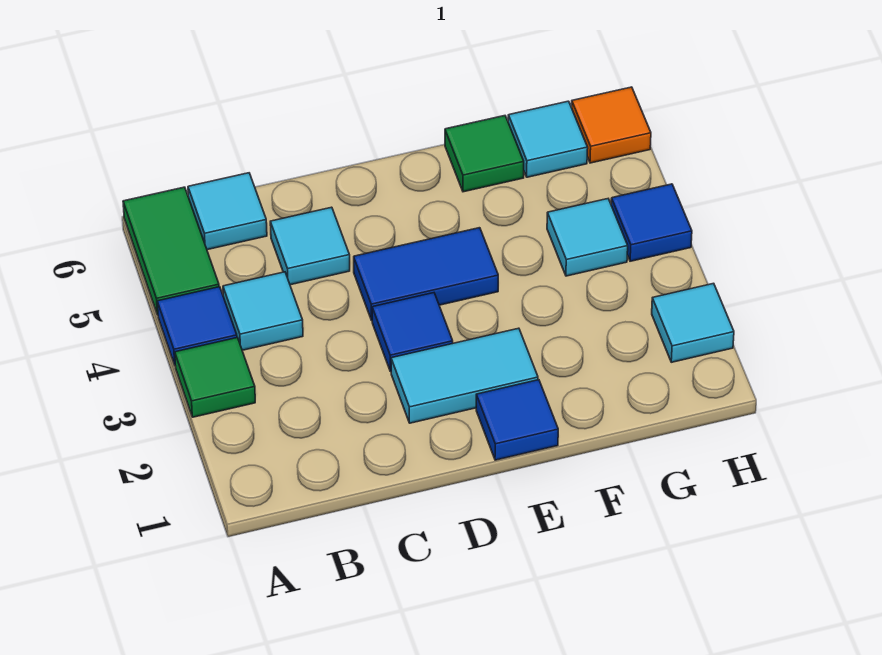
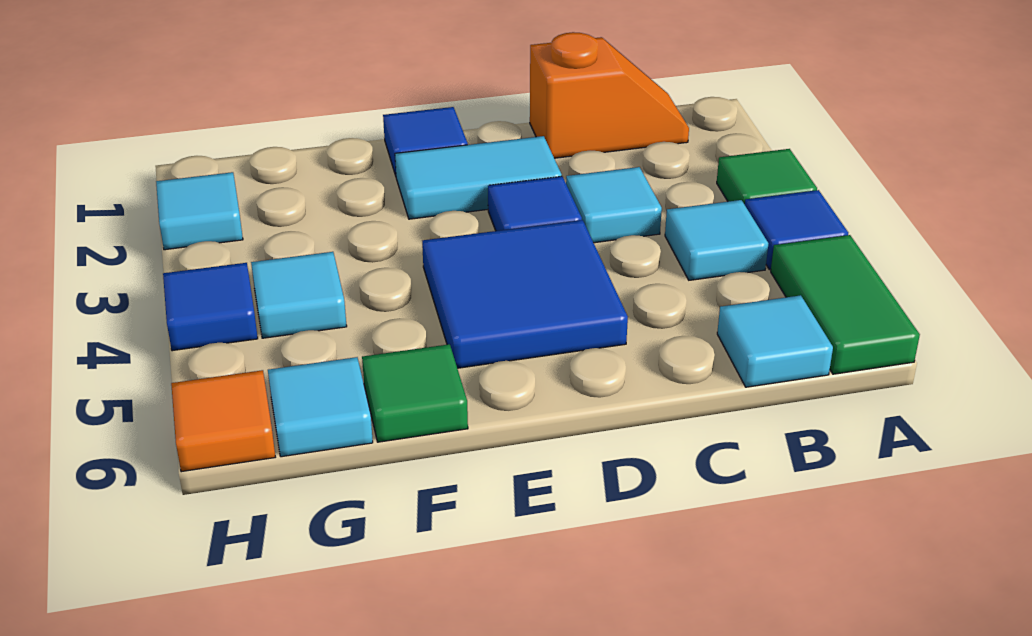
none -> orange 1x2 slope [530,32,689,158]
cyan 1x1 tile [270,207,350,285] -> cyan 1x1 tile moved to [566,167,662,243]
blue 1x2 tile [354,228,498,320] -> blue 2x2 tile [422,220,628,368]

